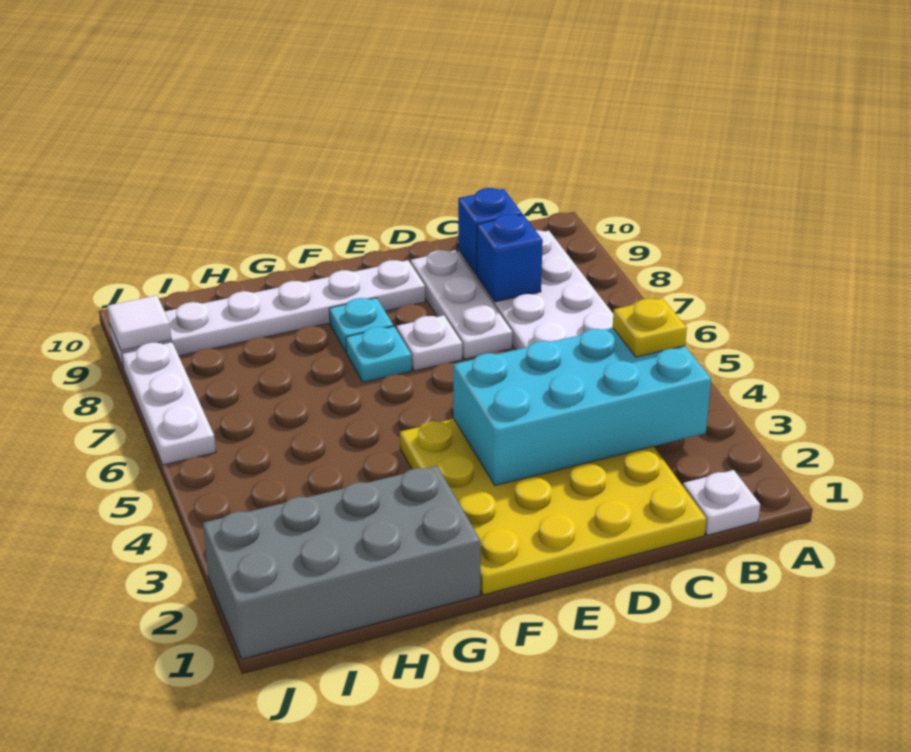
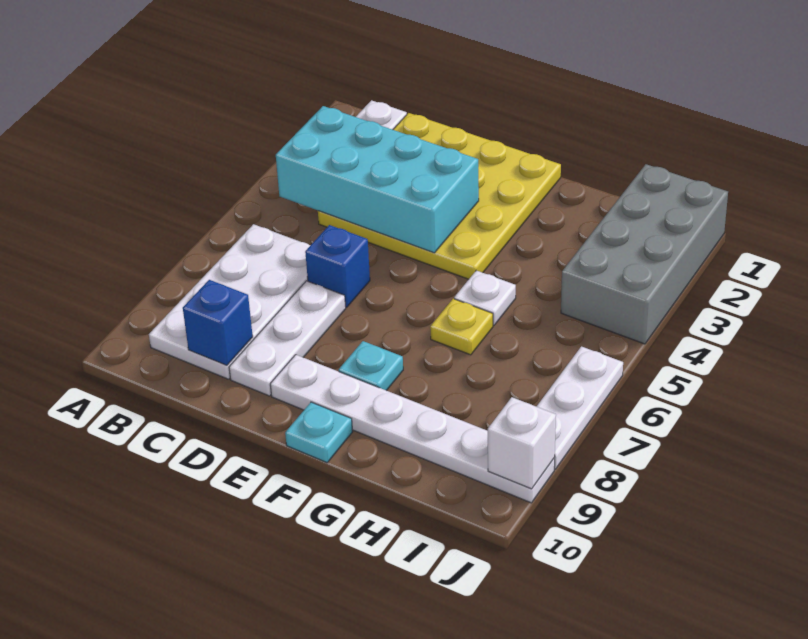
yellow 1x1 plate [613,298,687,357] -> yellow 1x1 plate moved to [430,299,493,355]
blue 1x1 brick [477,214,543,302] -> blue 1x1 brick moved to [305,225,370,307]
white 1x1 plate [397,315,462,371] -> white 1x1 plate moved to [454,270,516,325]
cyan 1x1 plate [346,326,412,382] -> cyan 1x1 plate moved to [285,402,353,463]
grey 2x4 brick [203,466,481,659] -> grey 2x4 brick turned to [561,164,728,344]
white 1x1 tile [107,295,171,351] -> white 1x1 brick [488,397,556,489]

